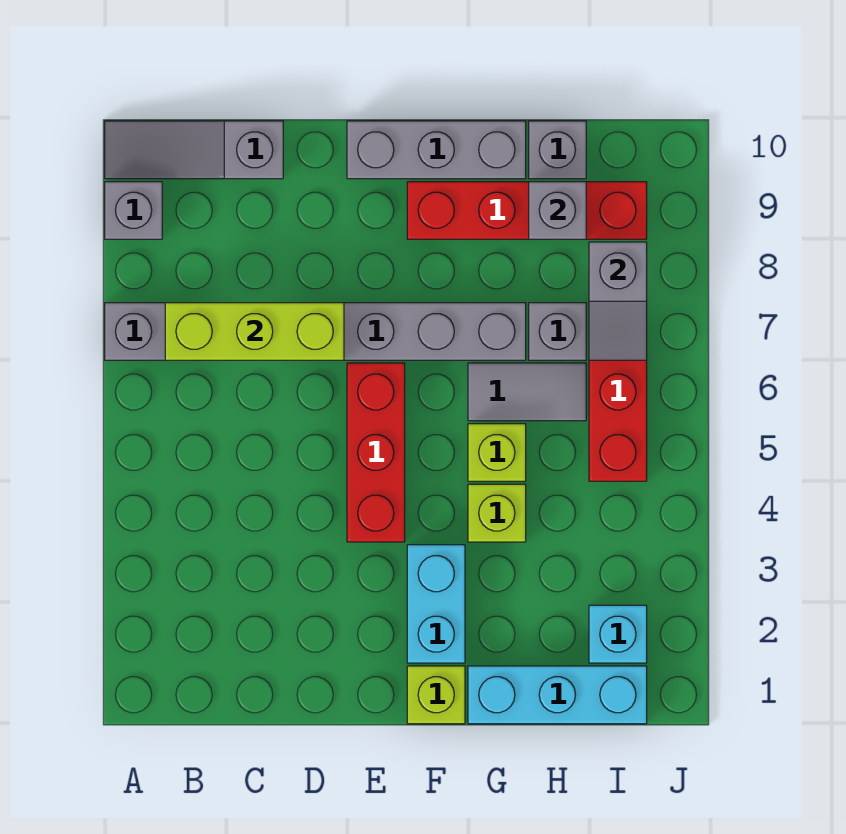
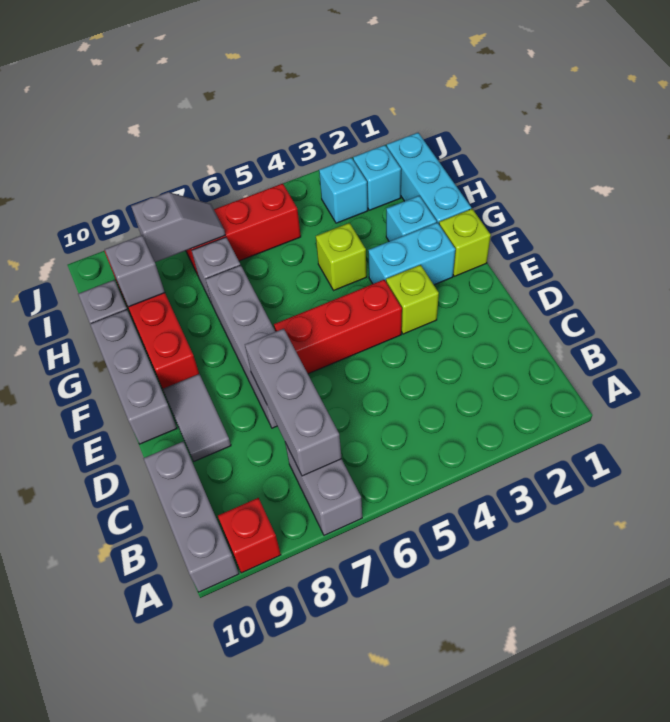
grey 1x1 brick [105,182,162,239] -> red 1x1 brick [218,498,281,573]
grey 1x3 slope [105,121,283,179] -> grey 1x3 brick [143,442,239,592]
lime 1x3 brick [165,303,344,360] -> grey 1x3 brick [245,329,342,476]
none -> cyan 1x1 brick [386,196,437,241]
lime 1x1 brick [468,424,526,481] -> lime 1x1 brick moved to [386,265,439,334]
grey 1x2 tile [468,363,586,421] -> grey 1x2 tile moved to [163,374,231,461]
none -> cyan 1x1 brick [319,158,368,223]

